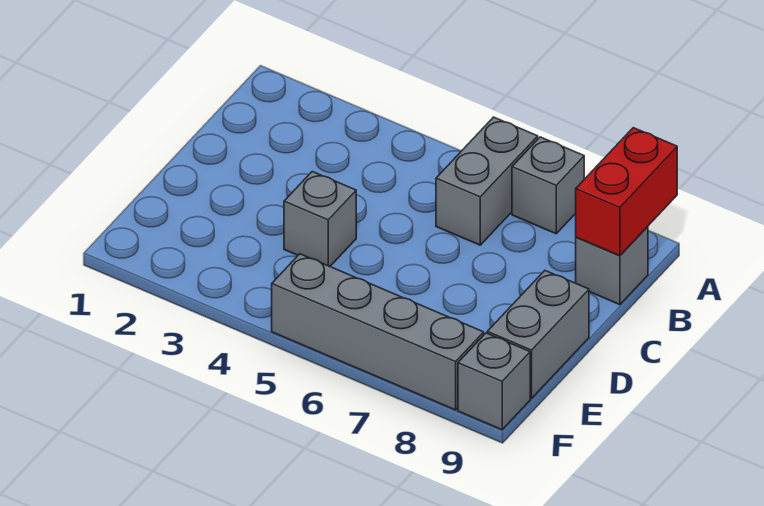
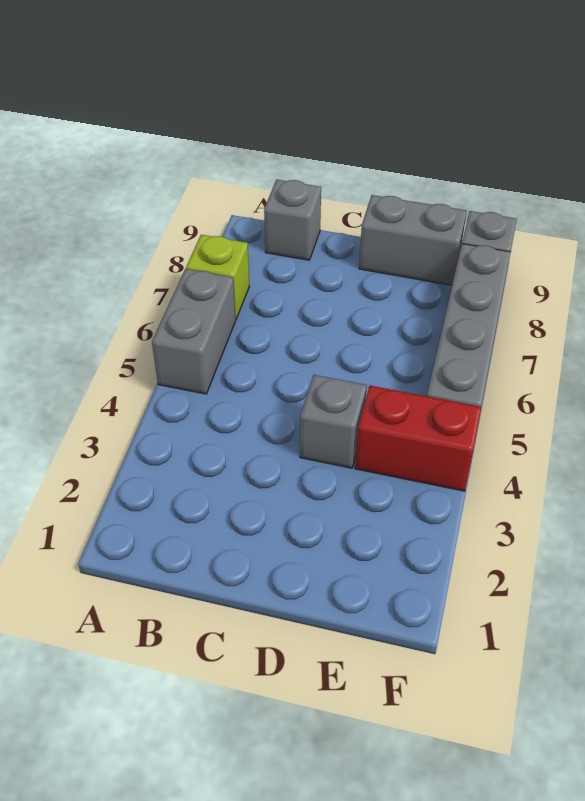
grey 1x2 brick [436,117,538,245] -> grey 1x2 brick turned to [152,269,236,394]
grey 1x1 brick [512,137,584,234] -> lime 1x1 brick [186,235,250,319]
red 1x2 brick [576,128,677,256] -> red 1x2 brick moved to [355,386,482,491]

